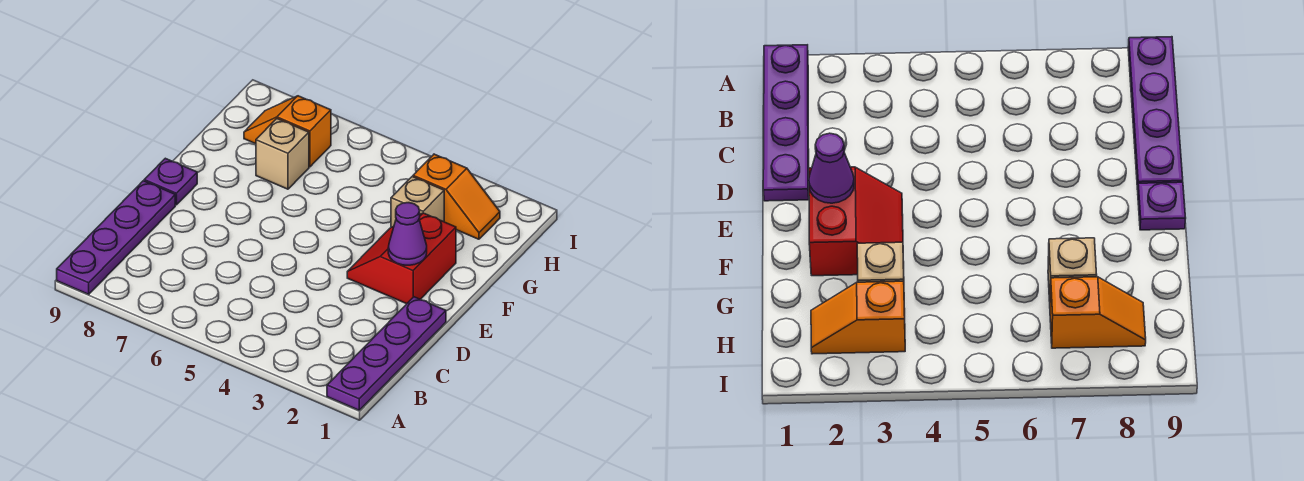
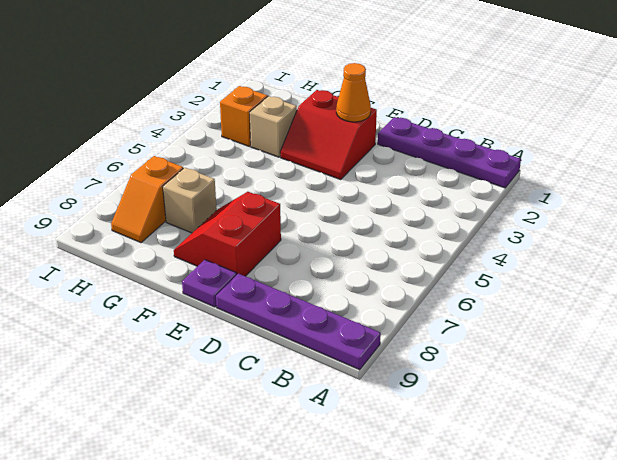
purple 1x1 cone [388,203,427,265] -> orange 1x1 cone [336,63,371,122]
none -> red 2x2 slope [174,192,281,276]

